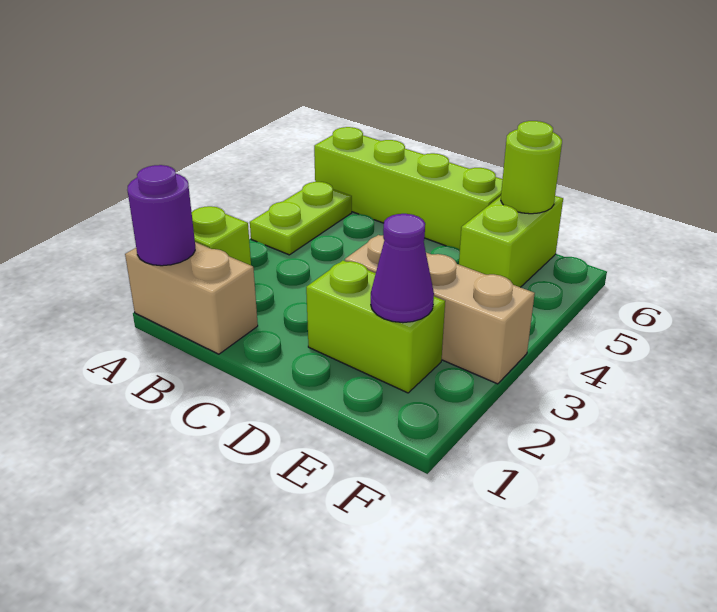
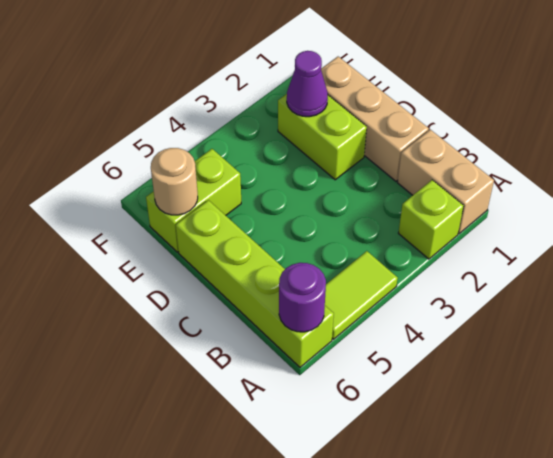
purple 1x1 round brick [127,165,195,266] -> purple 1x1 round brick moved to [279,263,326,332]
lime 1x2 plate [250,182,352,255] -> lime 1x2 tile [325,251,398,339]
tan 1x3 brick [345,235,535,384] -> tan 1x3 brick moved to [321,57,429,181]
lime 1x1 round brick [501,121,562,214] -> tan 1x1 round brick [151,148,198,215]

